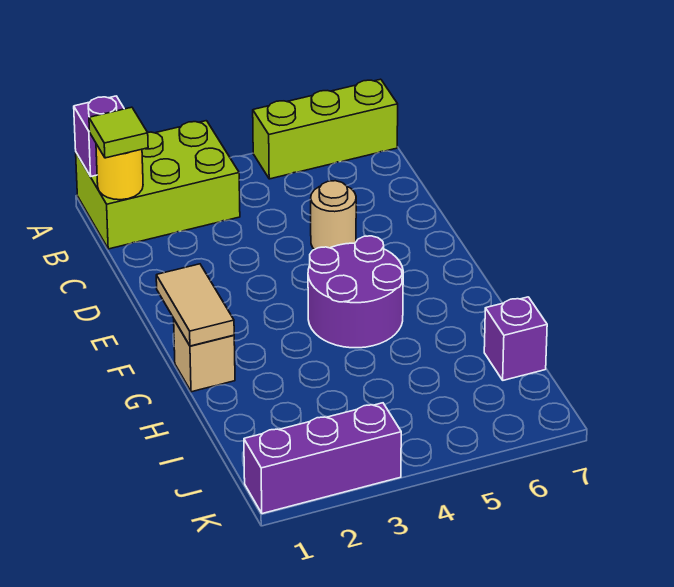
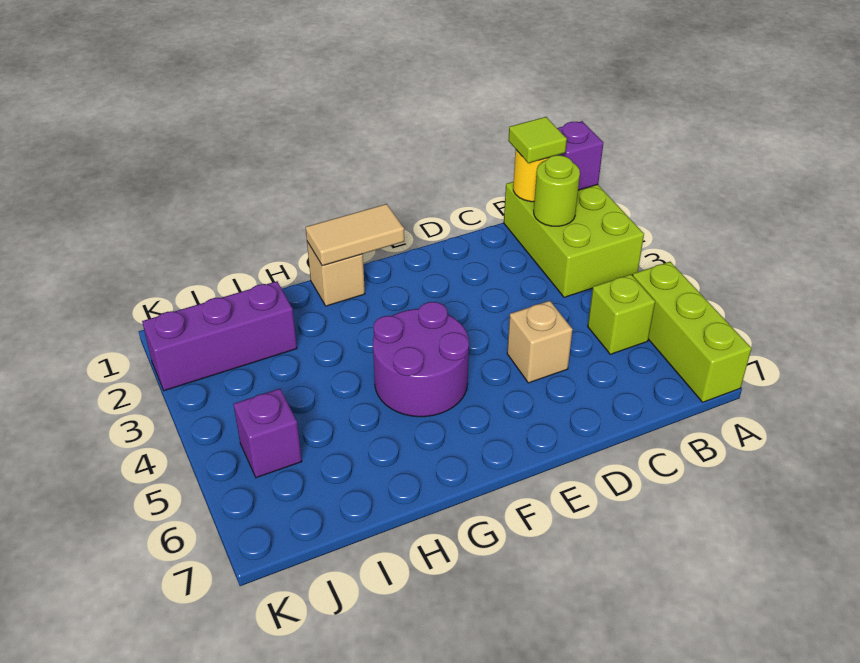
none -> lime 1x1 round brick [534,155,580,226]
none -> lime 1x1 brick [588,274,655,354]
tan 1x1 round brick [311,181,356,250] -> tan 1x1 brick [507,301,573,383]
purple 1x1 brick [484,297,547,380] -> purple 1x1 brick moved to [234,389,302,478]
purple 1x3 brick [244,403,401,514] -> purple 1x3 brick turned to [142,281,297,391]

